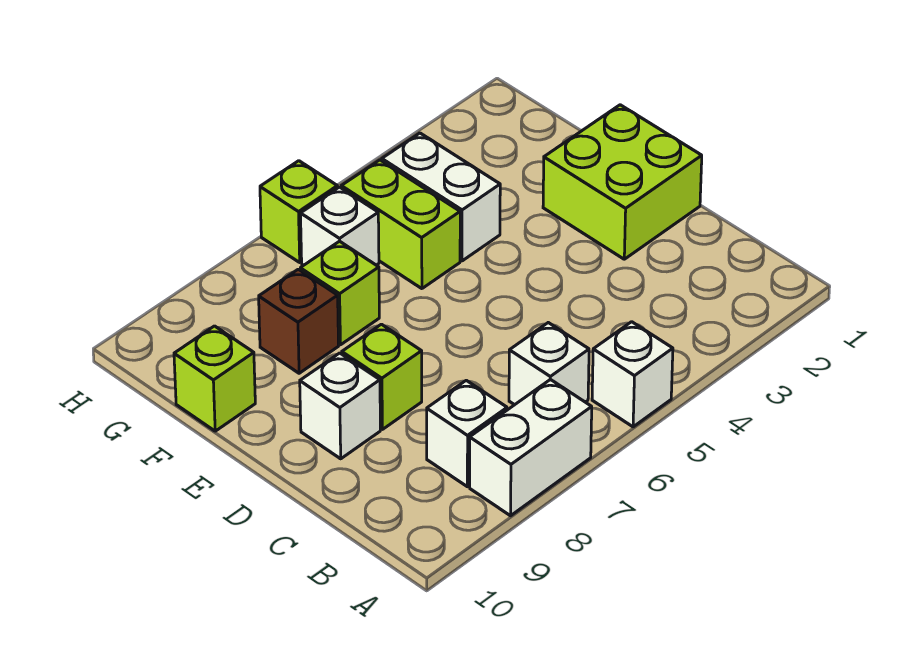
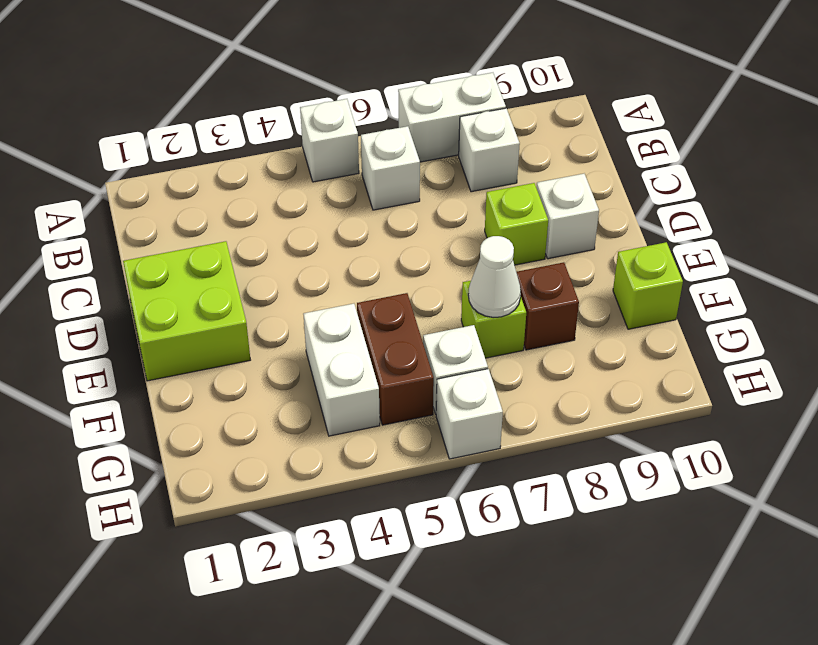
lime 1x2 brick [341,160,460,289] -> brown 1x2 brick [357,293,434,425]
none -> white 1x1 cone [468,236,521,318]
lime 1x1 brick [260,161,337,262] -> white 1x1 brick [436,369,503,459]

